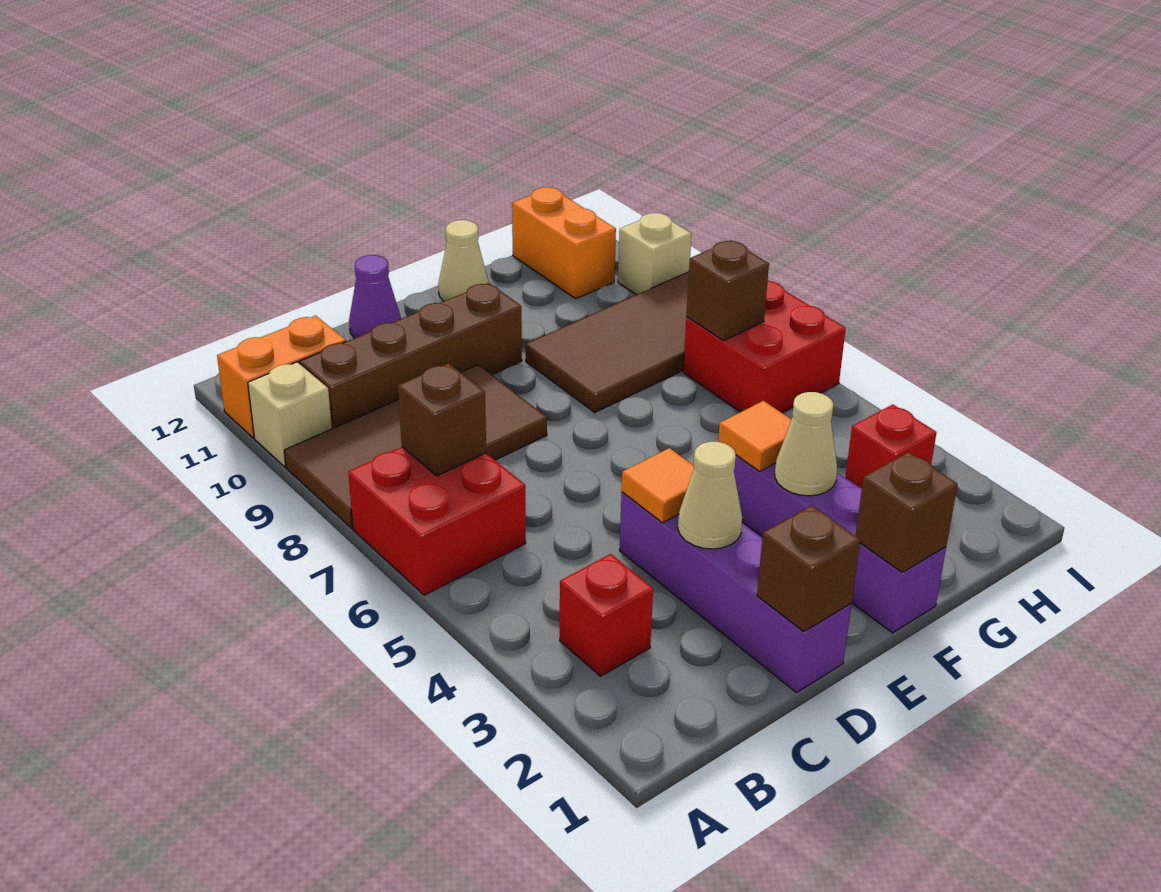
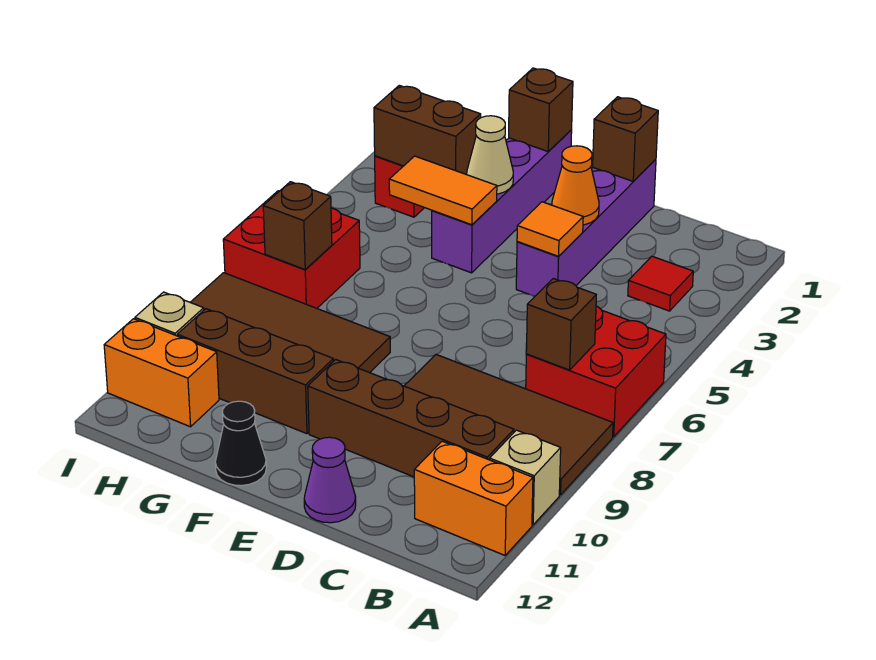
red 1x1 brick [560,554,653,676] -> red 1x1 tile [628,256,693,311]
tan 1x1 cone [678,442,742,549] -> orange 1x1 cone [552,146,599,225]
orange 1x1 tile [718,401,792,471] -> orange 1x2 tile [389,156,497,225]
none -> brown 1x3 brick [177,309,333,434]
tan 1x1 cone [438,220,489,301] -> black 1x1 cone [215,401,266,486]
none -> brown 1x2 brick [374,85,481,175]
orange 1x2 brick [512,187,616,299] -> orange 1x2 brick turned to [104,319,219,427]

